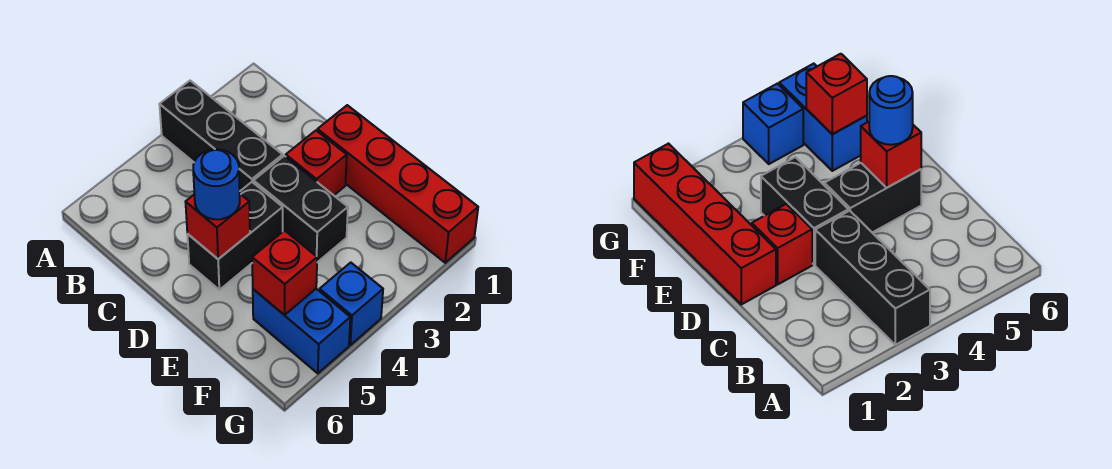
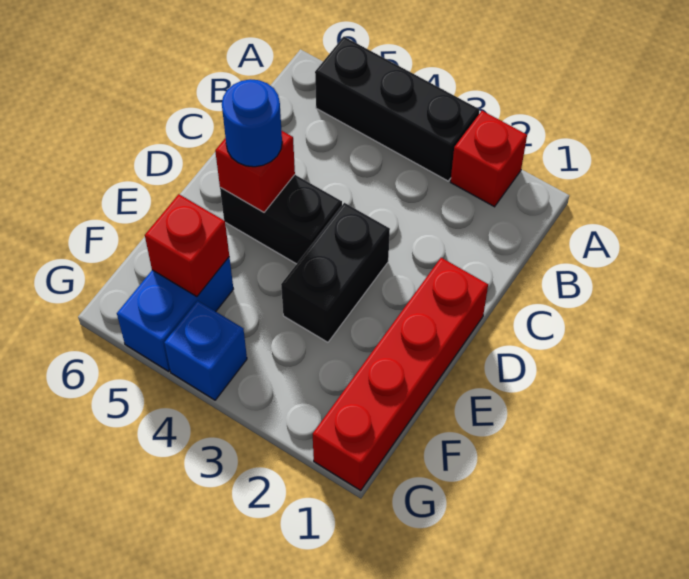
black 1x3 brick [159,81,283,191] -> black 1x3 brick turned to [315,37,480,181]
red 1x1 brick [286,131,347,195] -> red 1x1 brick moved to [451,111,527,207]

